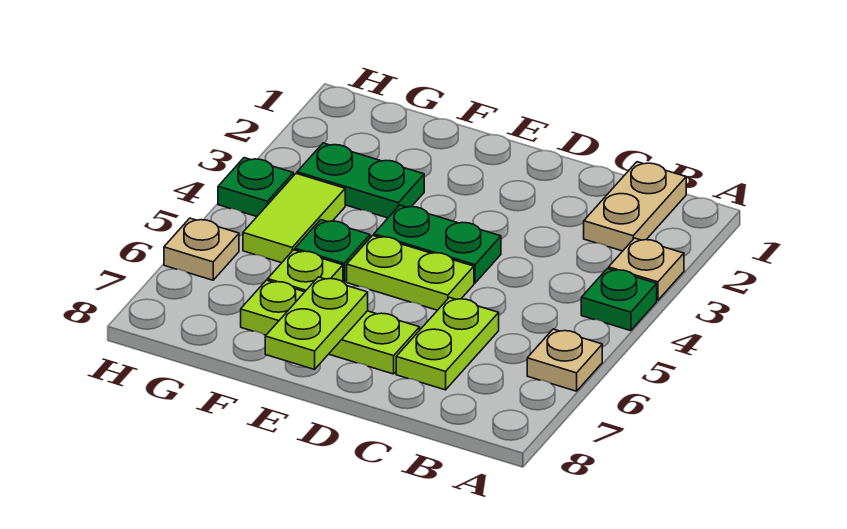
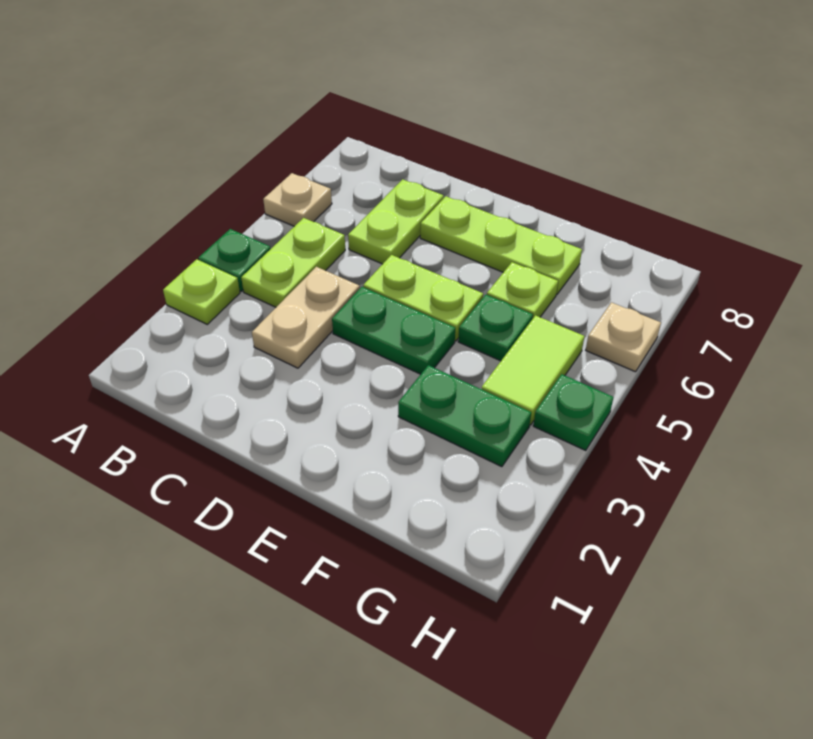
tan 1x1 plate [608,238,684,300] -> lime 1x1 plate [163,259,240,324]
tan 1x2 plate [584,162,686,251] -> tan 1x2 plate moved to [252,267,360,368]
lime 1x2 plate [265,277,368,369] -> lime 1x2 plate moved to [241,218,345,307]

